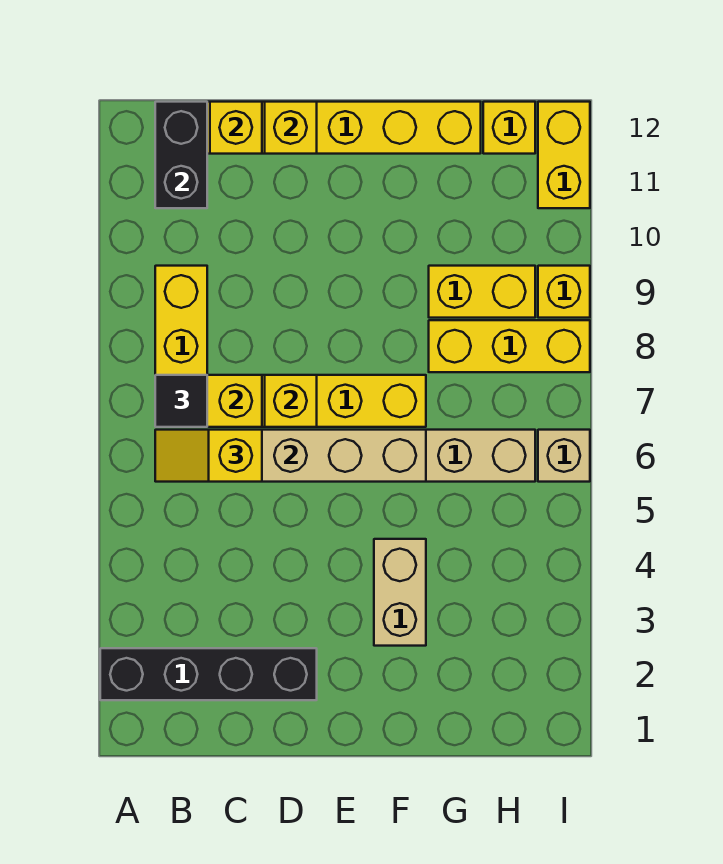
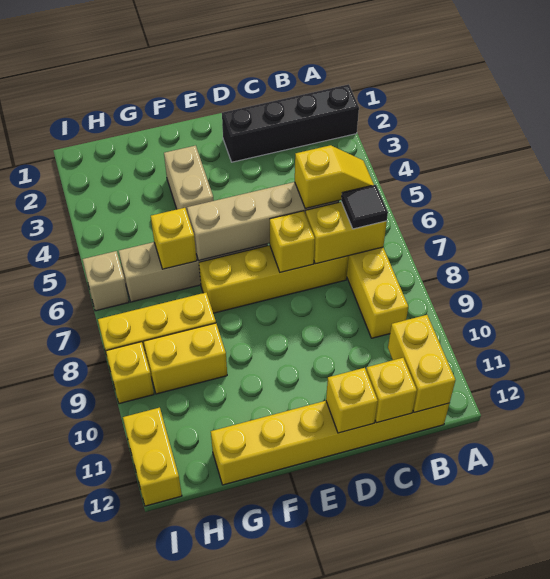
black 1x2 brick [155,102,207,208] -> yellow 1x2 brick [388,315,455,413]
yellow 1x1 brick [483,102,535,154] -> yellow 1x1 brick moved to [151,208,197,269]

